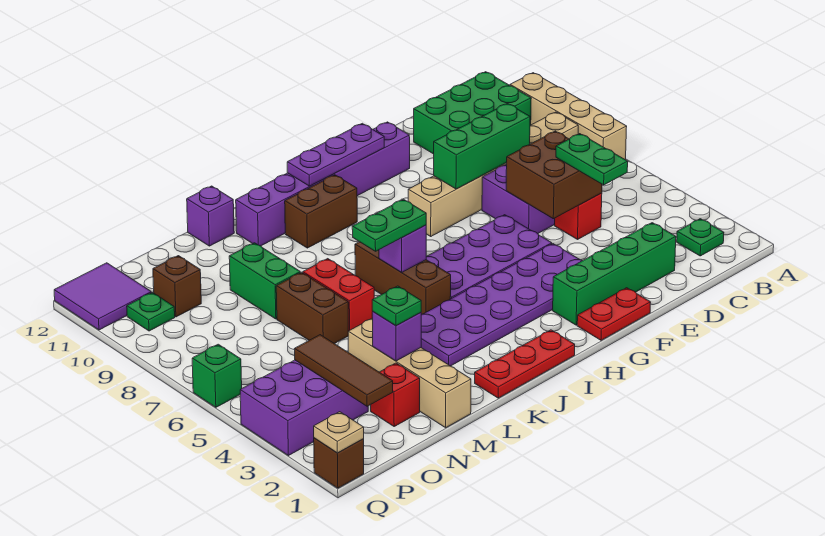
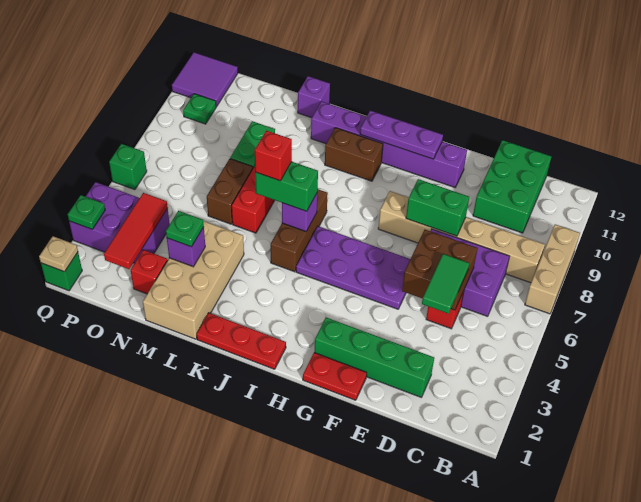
tan 1x4 brick [510,73,627,160] -> tan 1x3 brick [525,224,580,314]
green 1x1 plate [677,219,724,256] -> green 1x1 plate moved to [68,195,105,229]
green 2x3 brick [414,72,531,154] -> green 2x3 brick turned to [473,140,552,233]
green 1x2 plate [556,134,628,185] -> green 1x2 tile [422,254,469,314]
green 1x3 brick [434,103,530,189] -> green 1x2 brick [406,179,469,236]
purple 2x6 plate [421,244,582,366] -> none
green 1x2 plate [352,199,426,251] -> green 1x2 brick [255,162,318,211]
none -> red 1x1 brick [255,131,292,181]
tan 1x4 brick [348,318,471,428] -> tan 2x4 brick [143,221,244,339]
brown 1x3 tile [295,335,393,406] -> red 1x3 tile [104,193,168,269]
brown 1x1 brick [153,256,201,317] -> none
brown 1x1 brick [314,438,364,488] -> green 1x1 brick [41,252,82,291]

